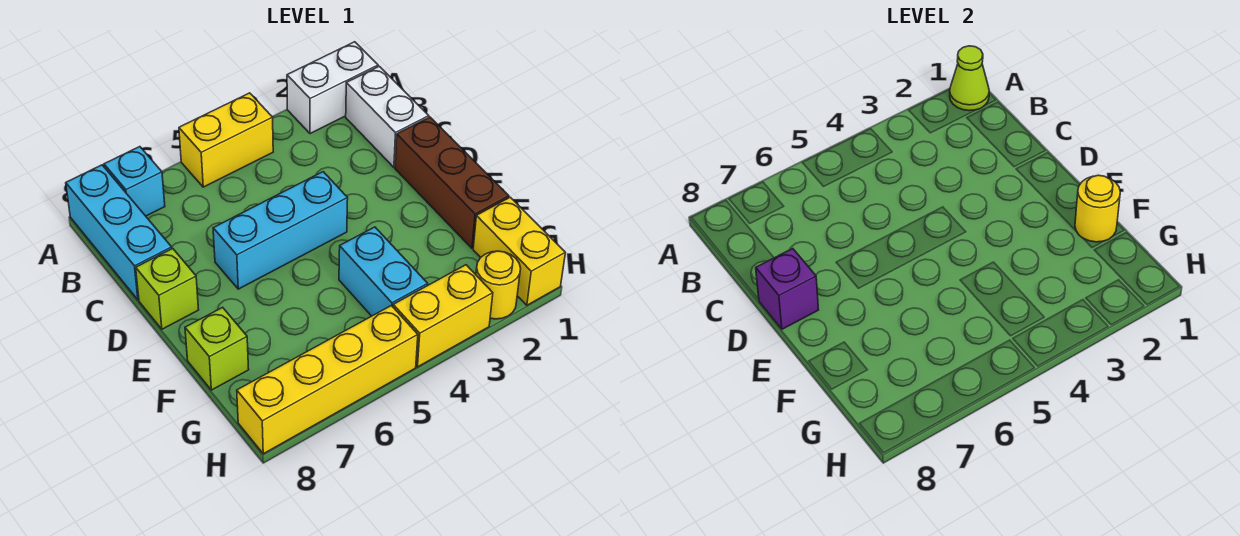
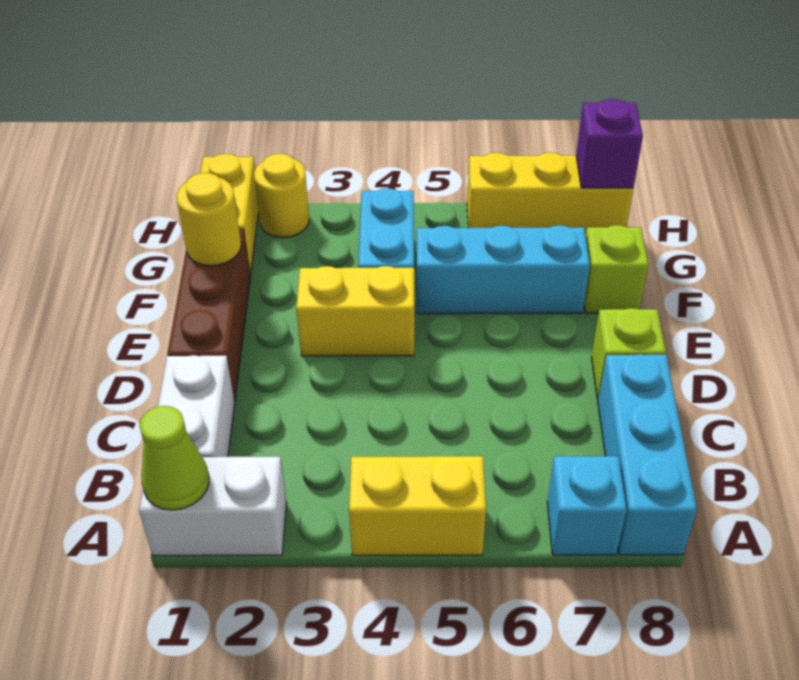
cyan 1x3 brick [213,172,348,289] -> cyan 1x3 brick moved to [416,225,590,314]
purple 1x1 brick [756,249,819,329] -> purple 1x1 brick moved to [576,99,643,188]
yellow 1x2 brick [393,265,493,367] -> yellow 1x2 brick moved to [296,266,414,356]
yellow 1x4 brick [237,306,418,454] -> yellow 1x3 brick [467,153,633,235]

